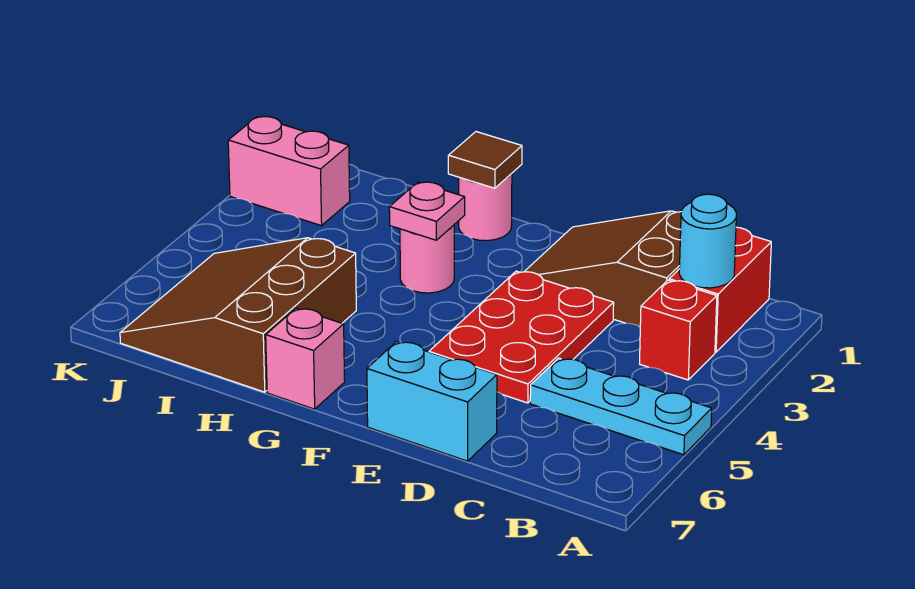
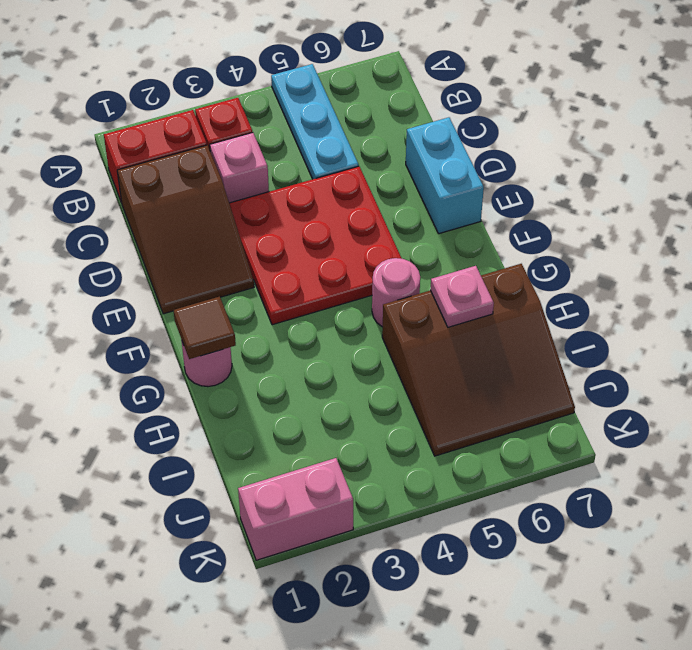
cyan 1x1 round brick [679,194,737,288] -> none
red 2x3 plate [429,271,614,403] -> red 3x3 plate [229,166,402,325]
pink 1x1 round brick [400,225,454,293] -> pink 1x1 round brick moved to [372,258,420,327]
pink 1x1 plate [389,182,465,240] -> pink 1x1 plate moved to [430,266,494,327]
pink 1x1 brick [266,308,345,409] -> pink 1x1 brick moved to [210,133,269,203]
pink 1x2 brick [228,117,350,226] -> pink 1x2 brick turned to [238,458,353,560]

